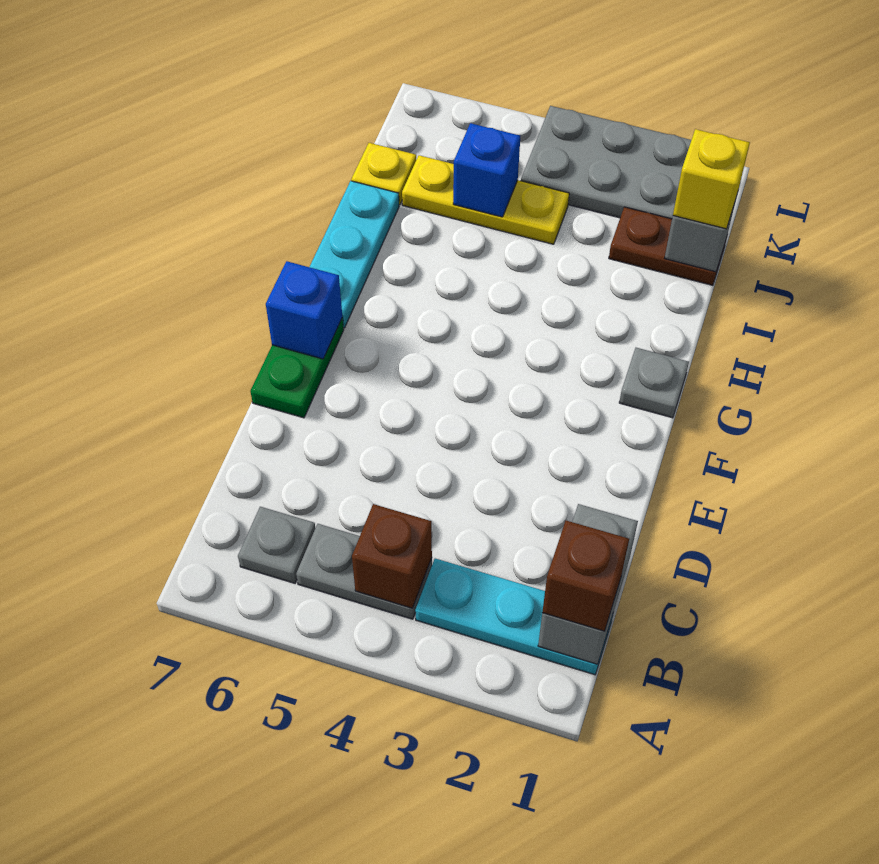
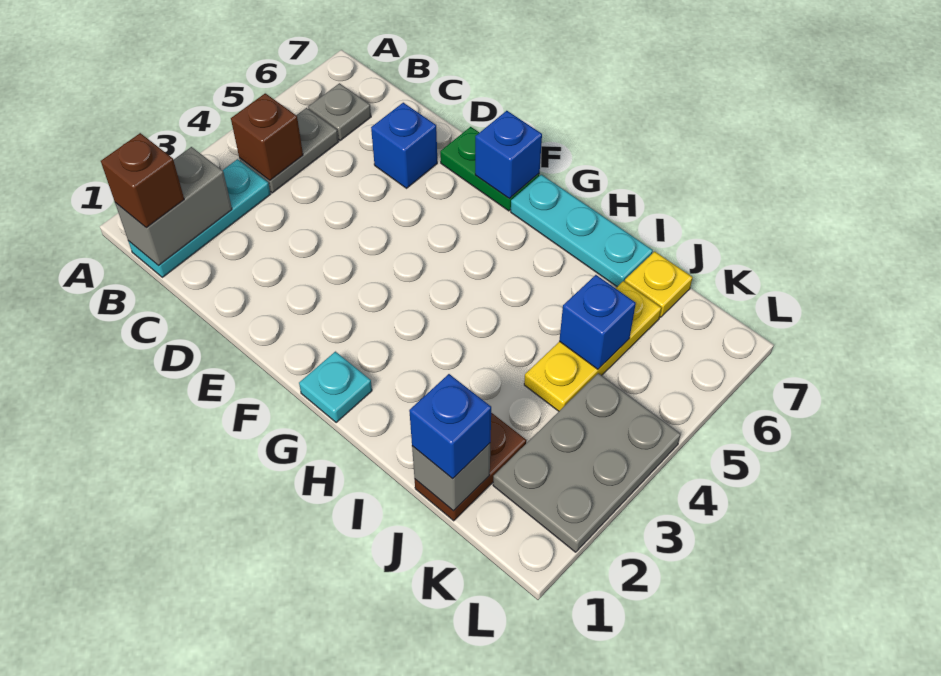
grey 1x2 brick [538,504,638,664] -> grey 1x2 brick turned to [115,147,232,266]
none -> blue 1x1 brick [371,103,437,188]
grey 1x1 plate [619,348,689,418] -> cyan 1x1 plate [299,352,372,423]
yellow 1x1 brick [673,129,750,229] -> blue 1x1 brick [409,374,491,479]

